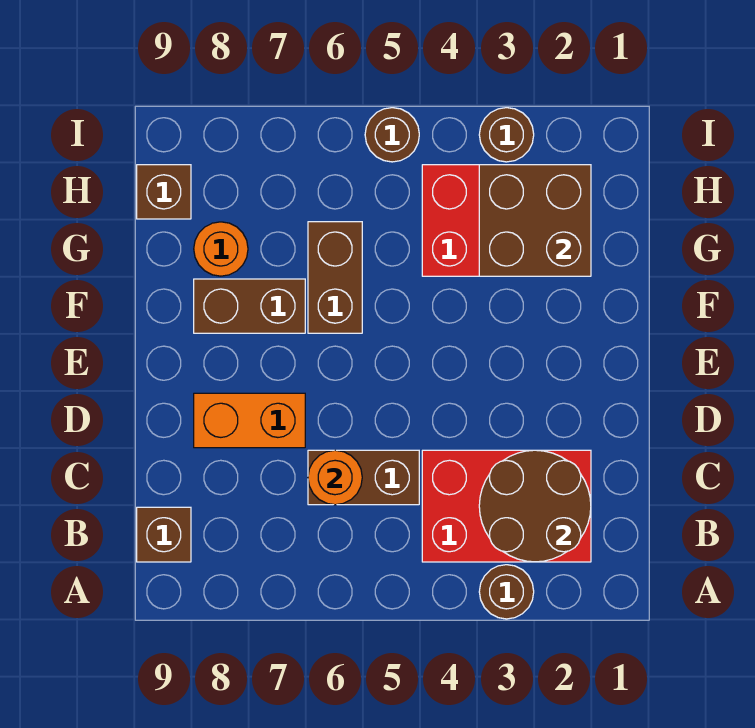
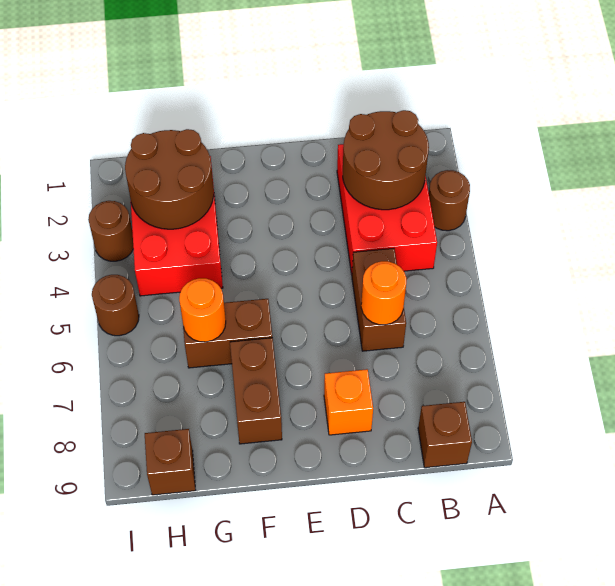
orange 1x2 brick [194,393,305,448] -> orange 1x1 brick [324,369,373,435]
brown 2x2 brick [479,165,591,276] -> brown 2x2 round brick [125,129,214,229]
orange 1x1 round brick [194,222,248,276] -> orange 1x1 round brick moved to [179,278,226,342]

